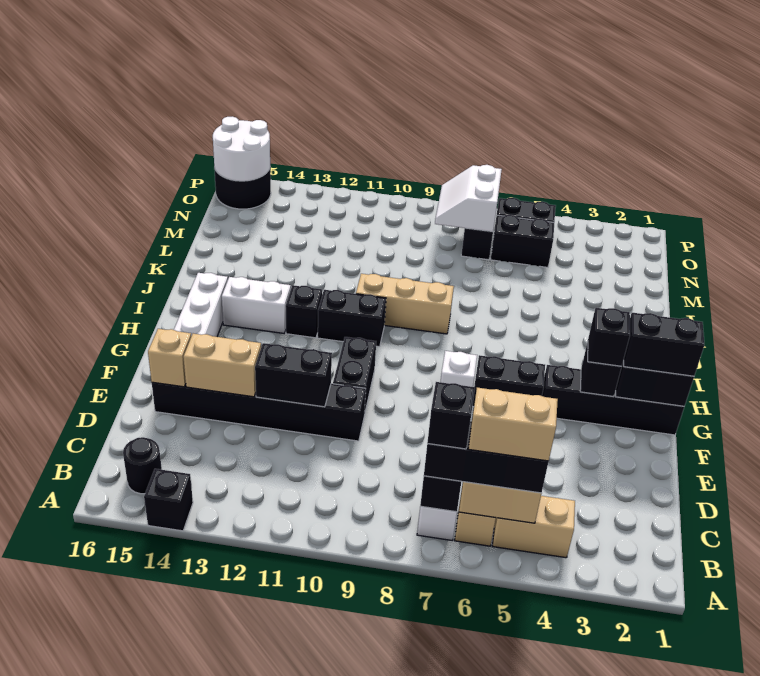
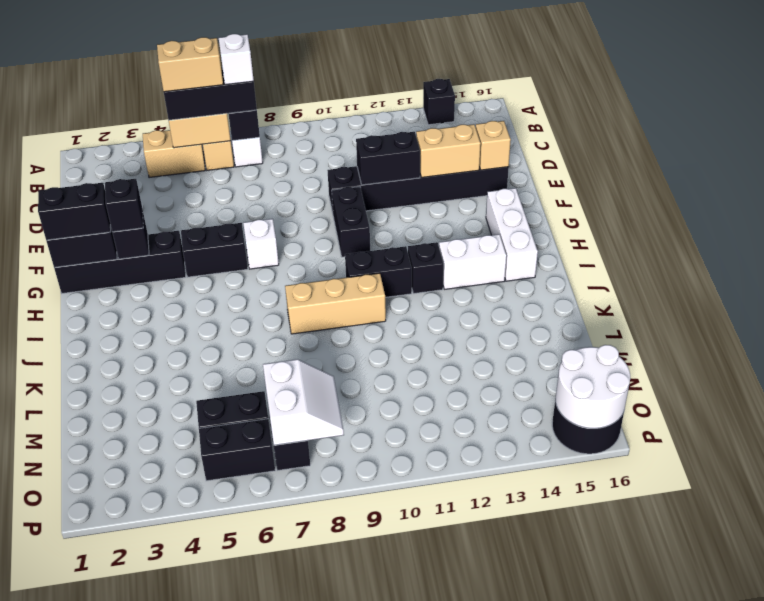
black 1x1 brick [427,382,475,449] -> white 1x1 brick [219,34,254,85]
black 1x1 round brick [123,437,162,494] -> none

